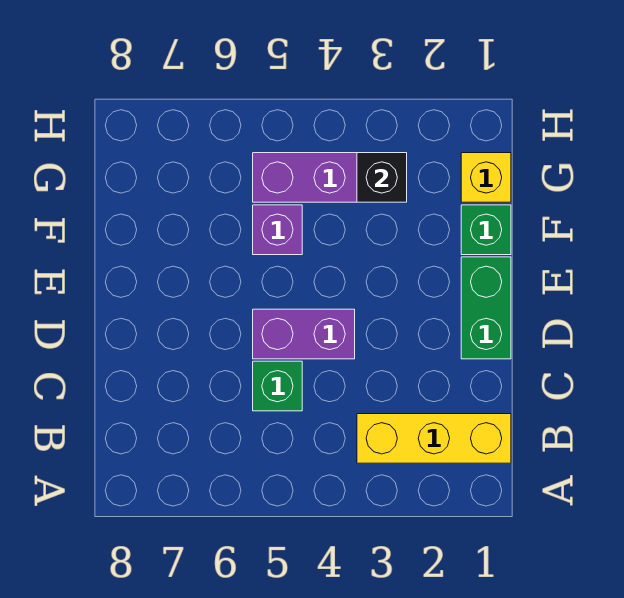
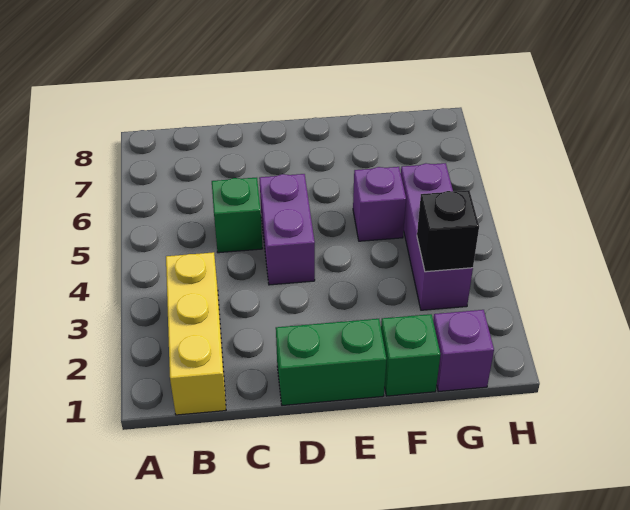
yellow 1x1 brick [461,153,511,202] -> purple 1x1 brick [433,310,494,392]

